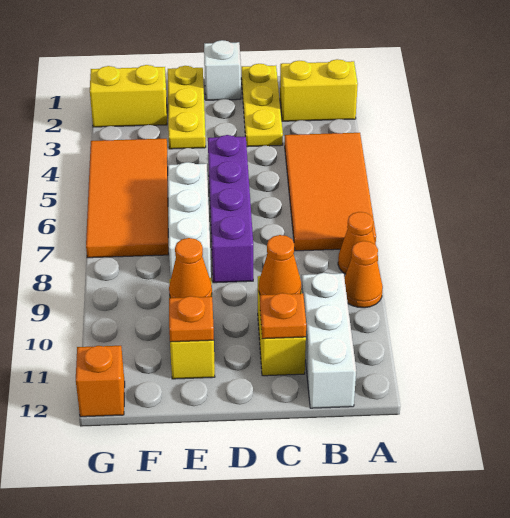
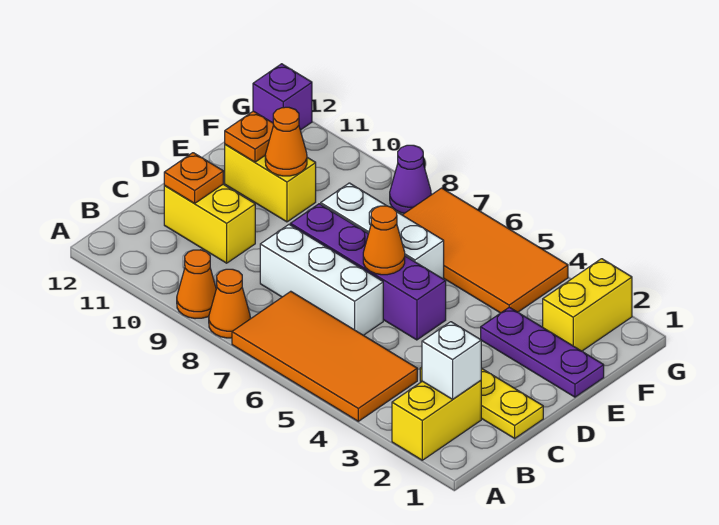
white 1x3 brick [301,273,356,408] -> white 1x3 brick moved to [260,225,383,335]
orange 1x1 cone [259,235,301,295] -> orange 1x1 cone moved to [363,206,405,275]
white 1x1 brick [204,40,241,100] -> white 1x1 brick moved to [422,322,481,399]
yellow 1x3 plate [168,66,206,149] -> purple 1x3 plate [481,307,604,397]
none -> purple 1x1 cone [390,145,431,213]
orange 1x1 brick [76,346,125,417] -> purple 1x1 brick [253,64,312,130]

